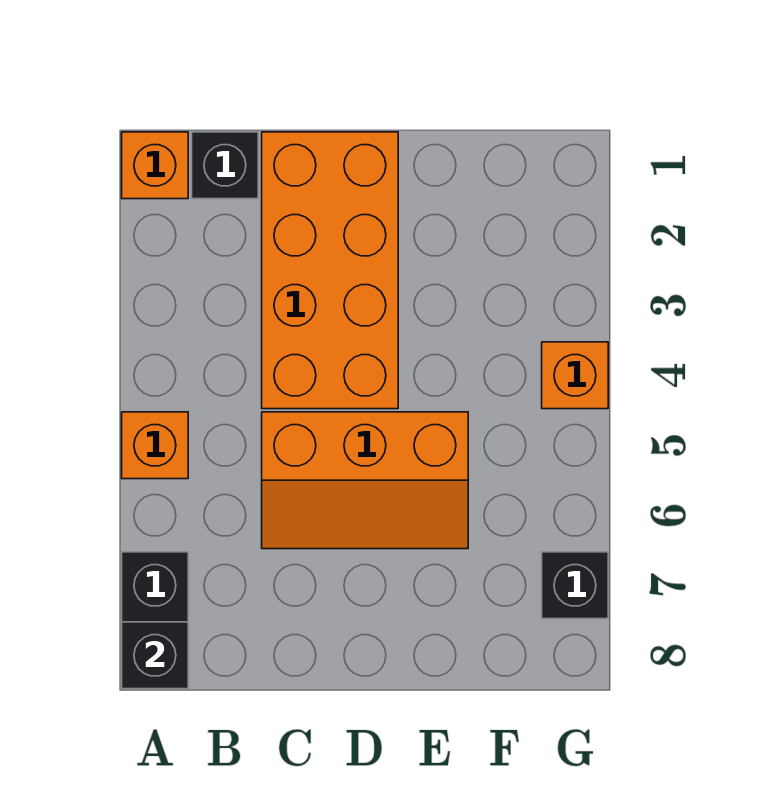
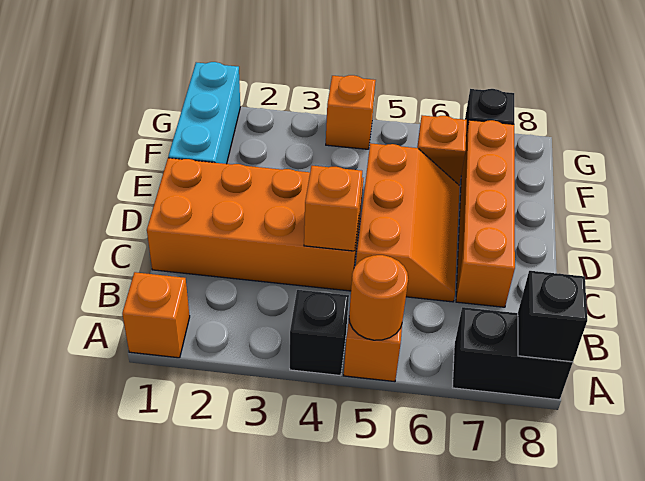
none -> orange 1x1 round brick [349,255,408,340]
black 1x1 brick [192,132,258,199] -> black 1x1 brick moved to [290,290,349,376]
none -> orange 1x1 brick [304,166,362,251]
none -> orange 1x4 brick [456,120,515,307]
none -> cyan 1x3 brick [168,62,240,164]
none -> orange 1x1 brick [417,115,467,185]

